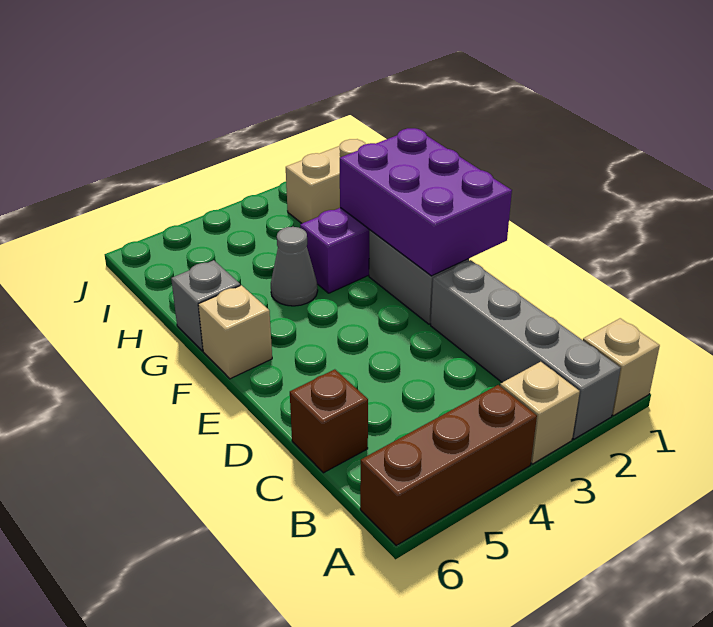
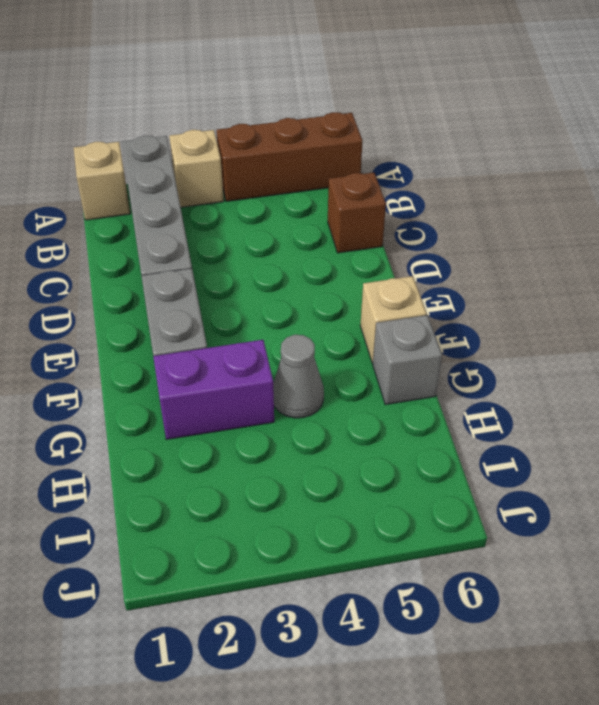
purple 2x3 brick [340,128,512,276] -> none
tan 1x2 brick [286,139,365,223] -> none

